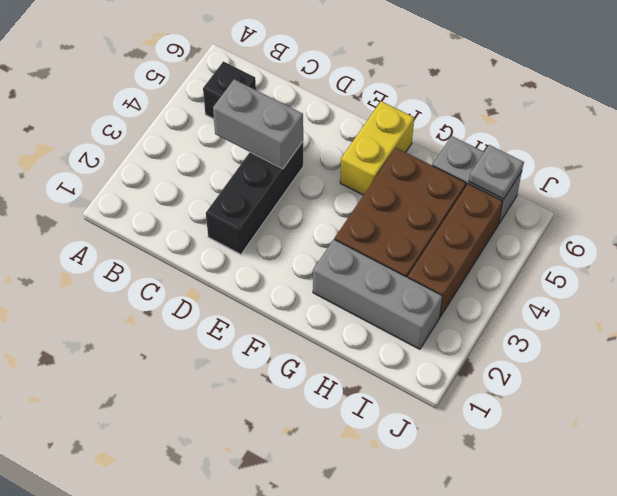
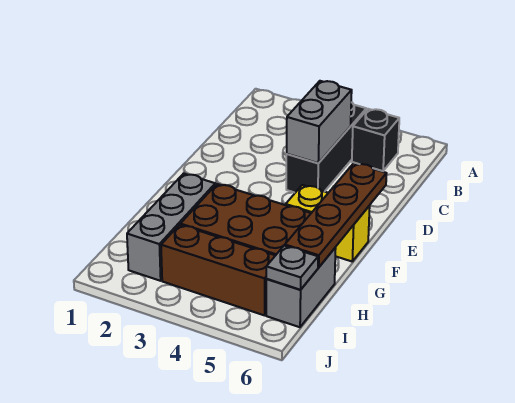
black 1x3 brick [206,142,303,254] -> black 1x3 brick turned to [286,102,366,193]
none -> brown 1x4 plate [285,163,387,267]

